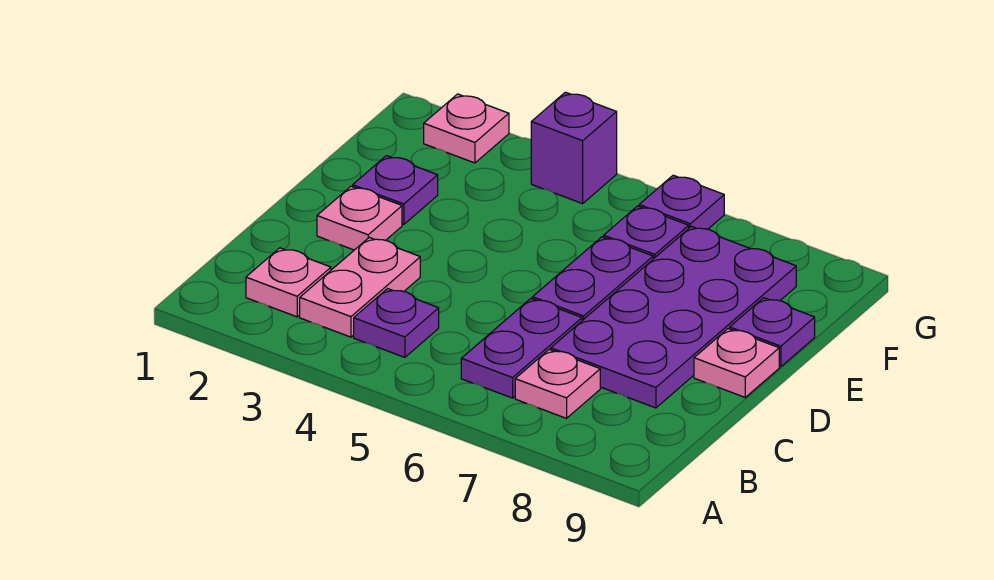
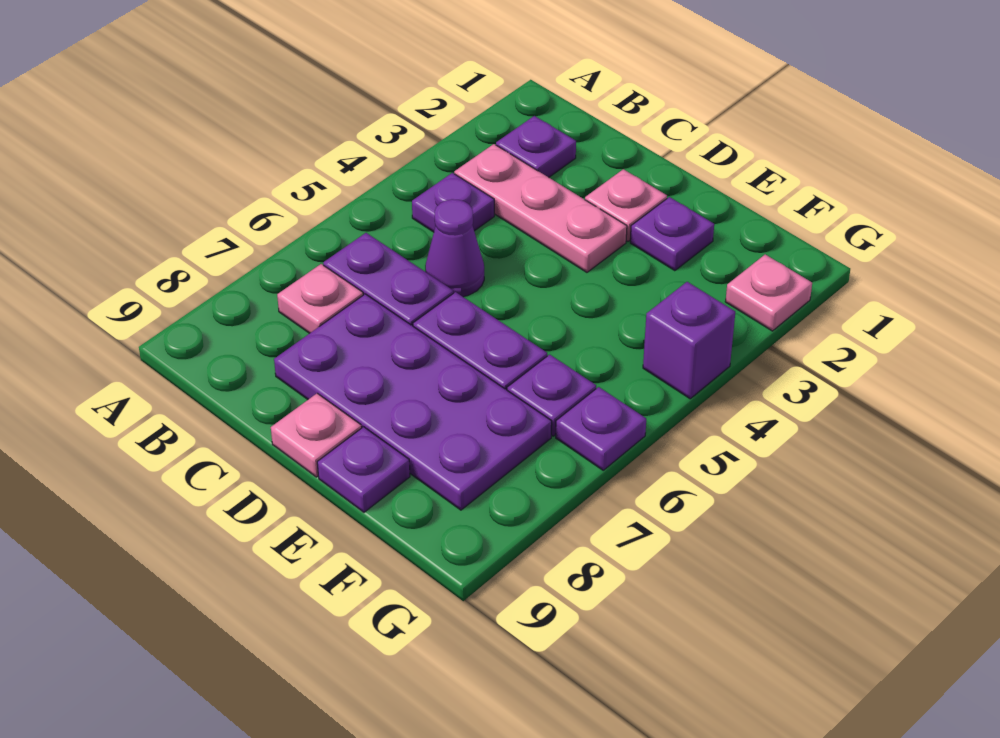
pink 1x1 plate [246,248,331,317] -> purple 1x1 plate [496,116,576,177]
pink 1x2 plate [300,237,420,337] -> pink 1x3 plate [454,144,627,272]
none -> purple 1x1 cone [425,199,484,297]

